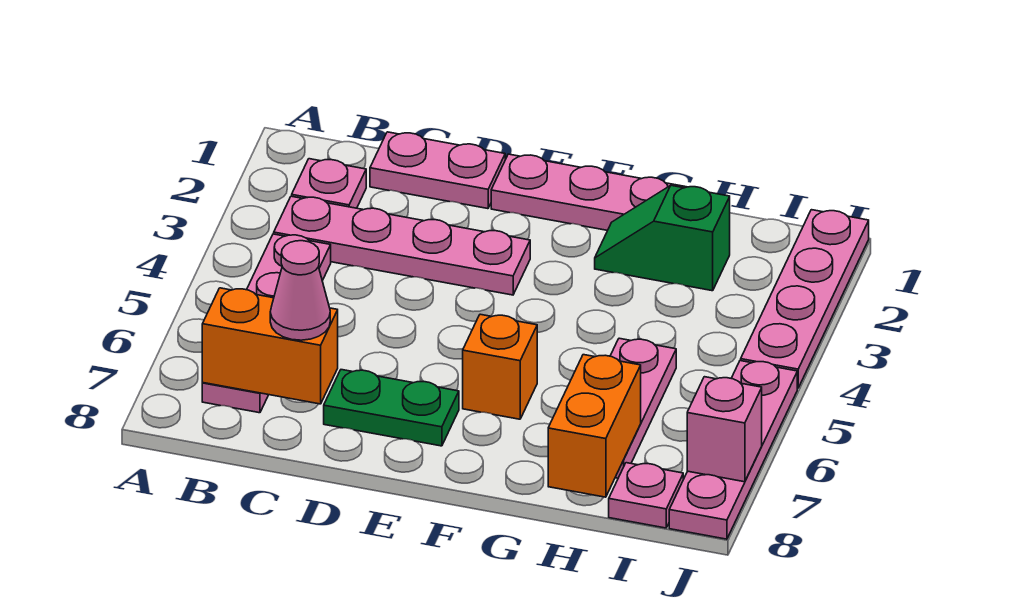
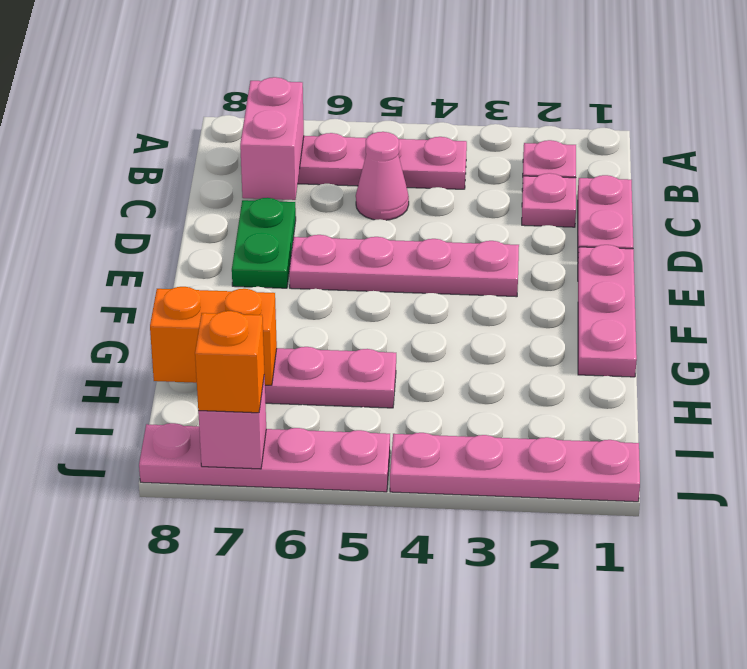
pink 1x4 plate [274,196,530,295] -> pink 1x4 plate turned to [289,235,519,297]
orange 1x2 brick [202,288,338,404] -> pink 1x2 brick [240,77,304,200]
pink 1x1 cone [270,241,330,340] -> pink 1x1 cone moved to [356,132,409,220]
orange 1x1 brick [463,314,537,419] -> orange 1x1 brick moved to [195,311,264,413]
green 1x2 slope [595,185,730,291] -> none
pink 1x1 plate [609,463,683,528] -> pink 1x1 plate moved to [522,173,576,227]

